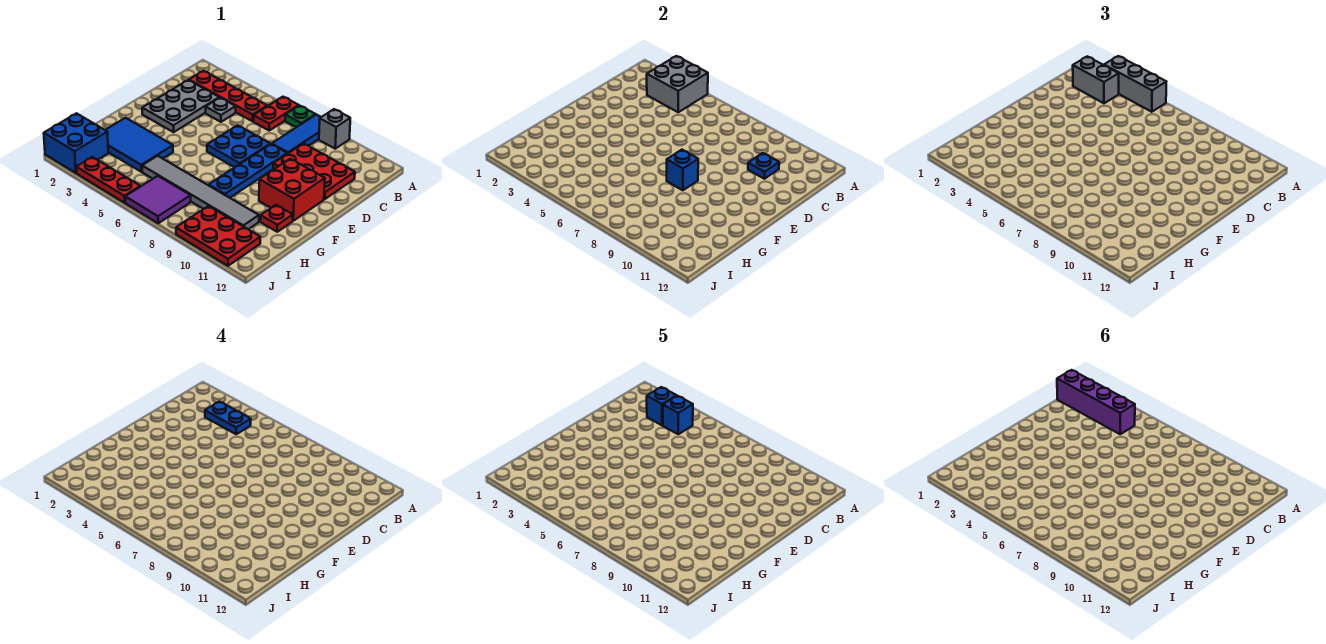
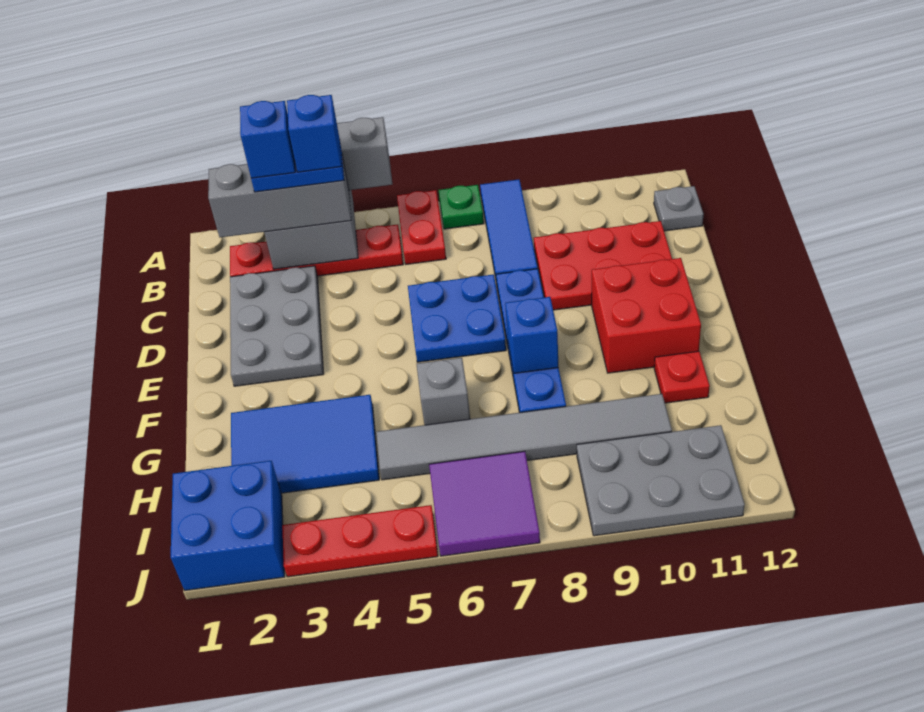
grey 1x1 brick [319,109,350,149] -> grey 1x1 brick moved to [417,358,470,425]
purple 1x4 brick [1057,370,1135,434] -> none
grey 1x2 brick [1073,56,1119,103] -> grey 1x3 brick [208,156,351,237]
grey 1x1 plate [206,98,236,122] -> grey 1x1 plate moved to [654,186,703,231]
blue 1x1 plate [748,153,779,179] -> none
red 2x3 plate [176,206,260,266] -> grey 2x3 plate [577,425,745,536]

